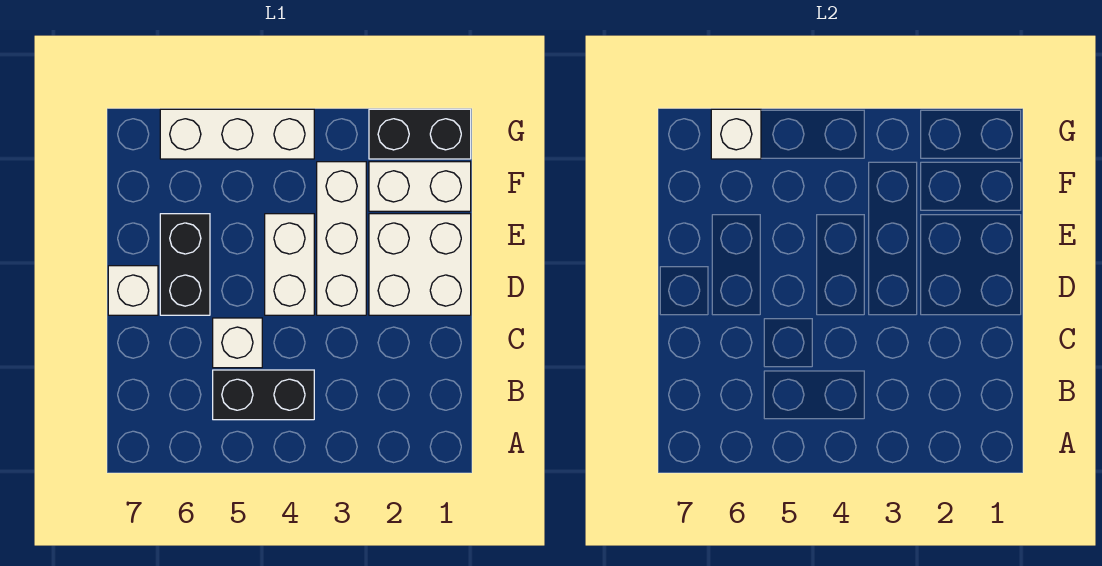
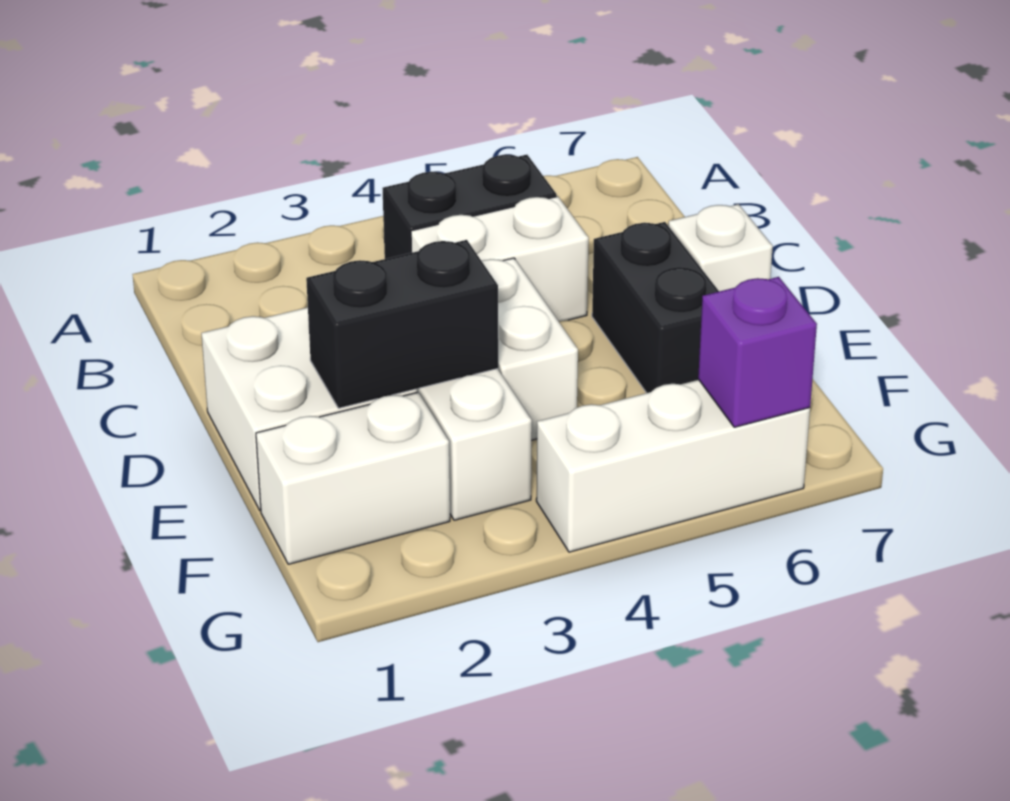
white 1x1 brick [213,318,262,368] -> white 1x2 brick [411,196,589,321]
black 1x2 brick [369,109,471,159] -> black 1x2 brick moved to [306,240,498,408]
white 1x1 brick [711,109,761,159] -> purple 1x1 brick [698,277,817,427]

